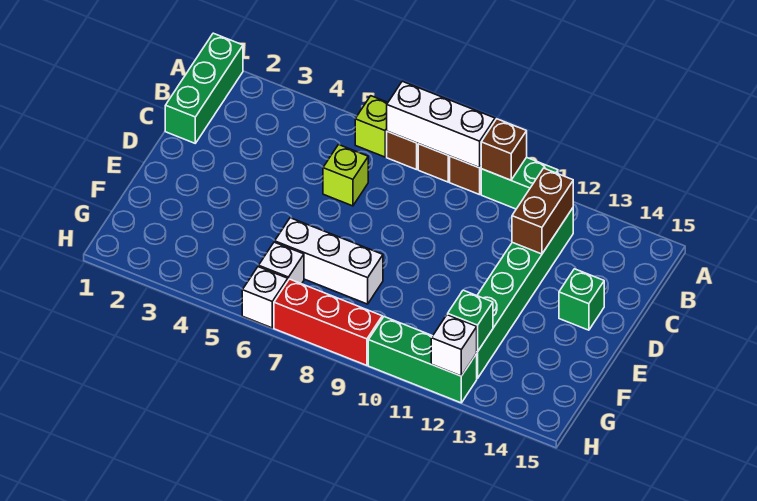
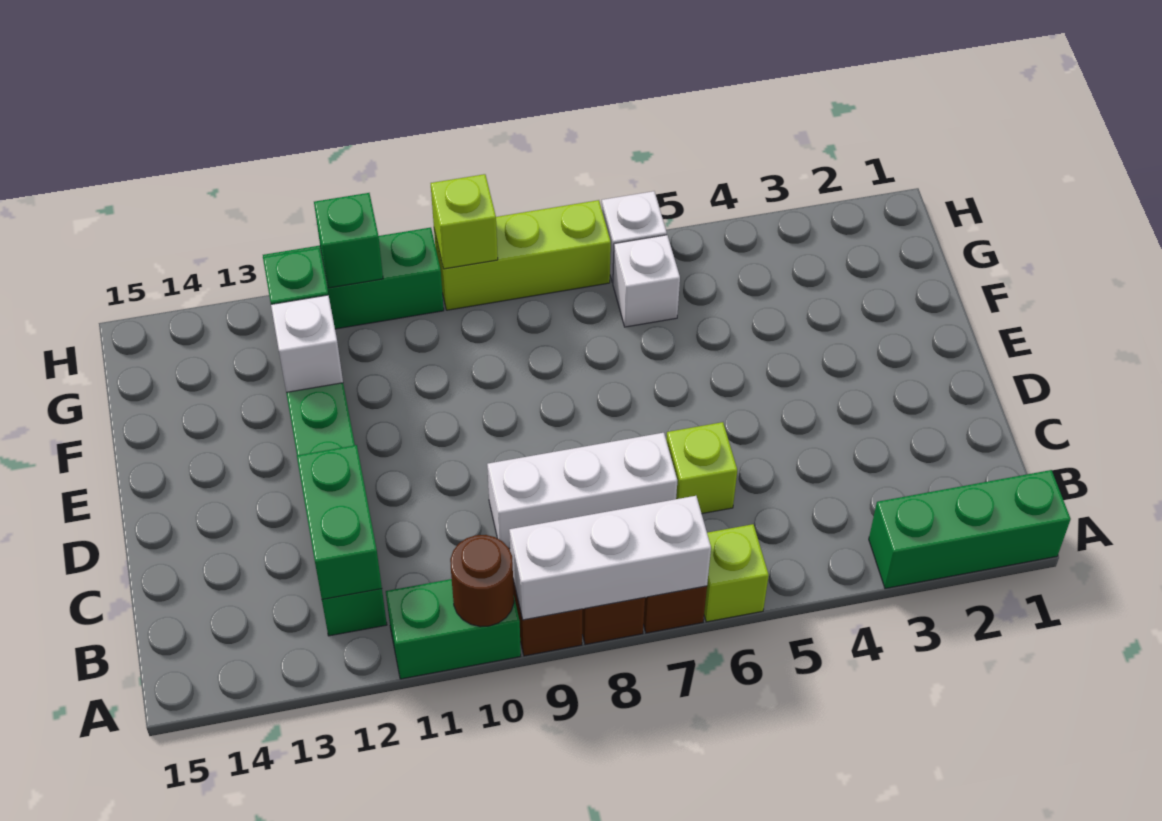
green 1x3 brick [165,33,243,143] -> green 1x3 brick turned to [869,470,1071,589]
brown 1x1 brick [481,119,527,180] -> brown 1x1 round brick [450,535,514,627]
brown 1x2 brick [512,168,573,254] -> green 1x2 brick [297,445,382,599]
green 1x1 brick [559,269,604,330] -> green 1x1 brick moved to [314,193,383,288]
white 1x3 brick [275,218,383,304] -> white 1x3 brick moved to [487,433,677,548]
red 1x3 brick [274,279,382,365] -> lime 1x3 brick [434,200,611,310]
none -> lime 1x1 brick [431,174,498,269]
white 1x1 brick [431,315,477,376] -> white 1x1 brick moved to [271,295,343,392]

